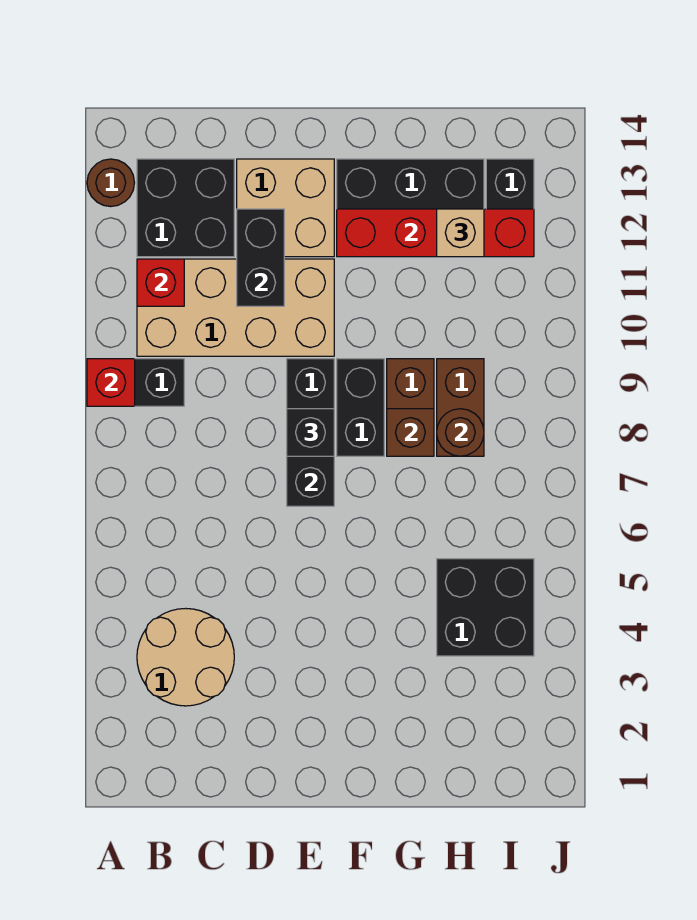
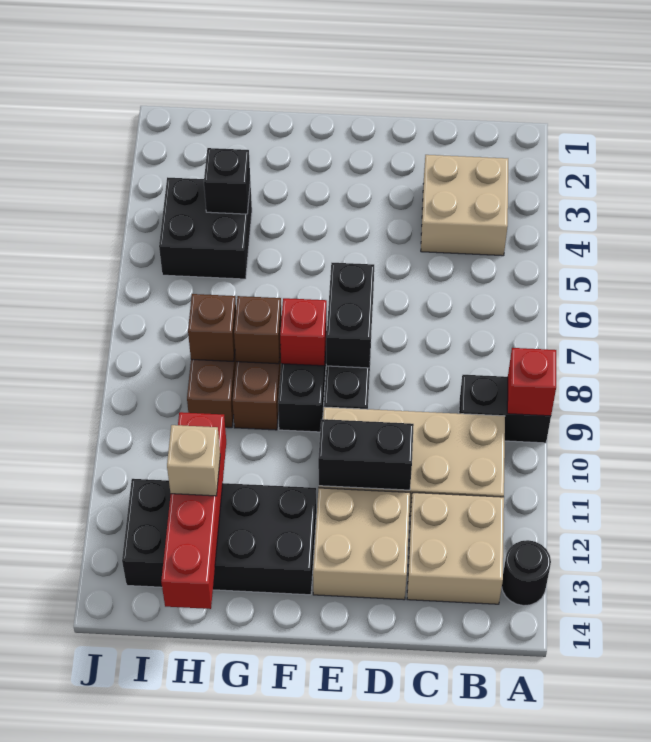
brown 1x1 round brick [87,159,134,207] -> black 1x1 round brick [502,540,551,606]
tan 2x2 round brick [137,608,234,706] -> tan 2x2 brick [421,155,508,256]
red 1x1 brick [137,259,184,306] -> red 1x1 brick moved to [280,298,327,366]
black 2x2 brick [137,159,234,257] -> tan 2x2 brick [407,493,504,604]
black 1x2 brick [237,209,284,306] -> black 1x2 brick turned to [318,419,414,490]
black 1x1 brick [287,409,334,456] -> black 1x1 brick moved to [204,148,250,214]
red 1x4 brick [337,209,534,257] -> red 1x4 brick turned to [161,412,226,609]
brown 1x1 round brick [437,409,484,456] -> brown 1x1 brick [188,294,236,361]

